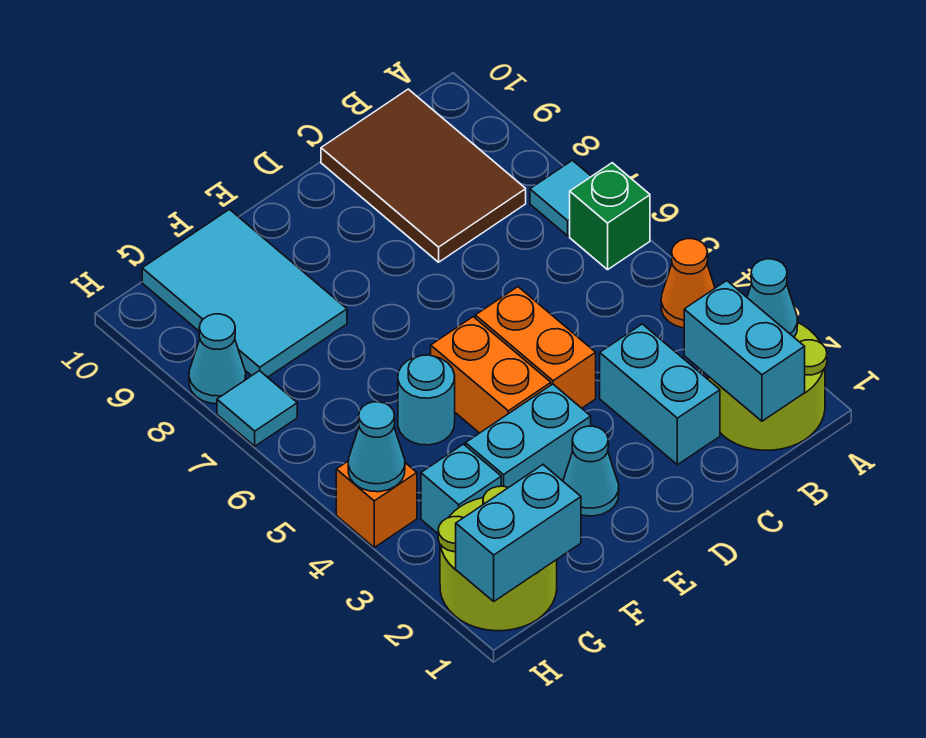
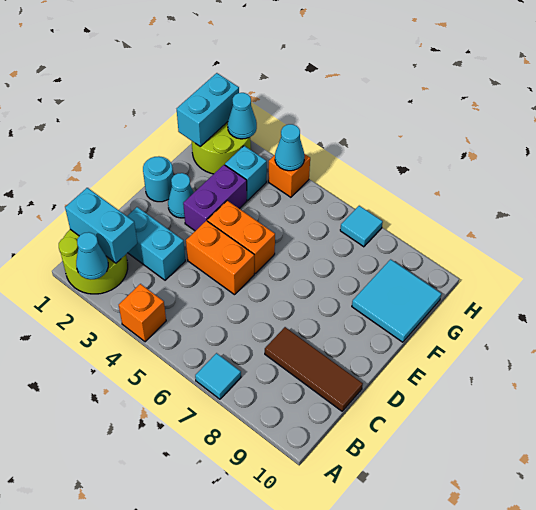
orange 1x1 cone [661,239,715,328] -> orange 1x1 brick [119,284,166,342]
green 1x1 brick [570,163,650,270] -> none
brown 2x3 tile [321,89,526,262] -> brown 1x3 tile [265,327,363,411]
cyan 1x2 brick [466,384,591,488] -> purple 1x2 brick [183,165,247,231]
cyan 1x1 round brick [398,355,455,445] -> cyan 1x1 round brick moved to [143,156,173,202]
cyan 2x3 tile [142,209,347,377] -> cyan 2x2 tile [352,259,441,342]
cyan 1x1 cone [189,314,246,404] -> cyan 1x1 cone moved to [228,93,257,139]

